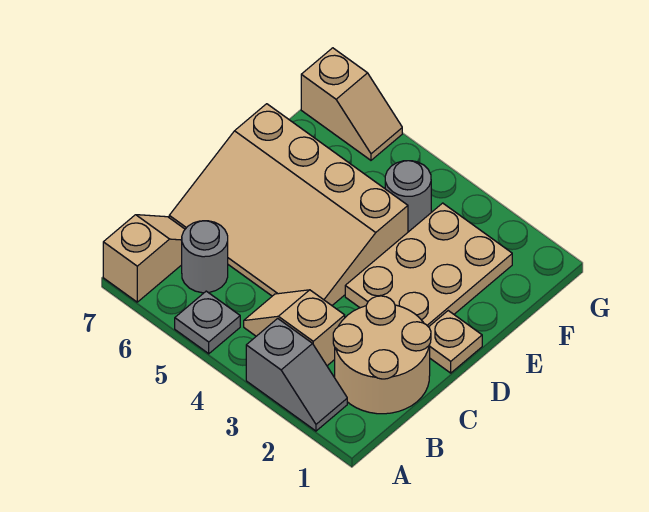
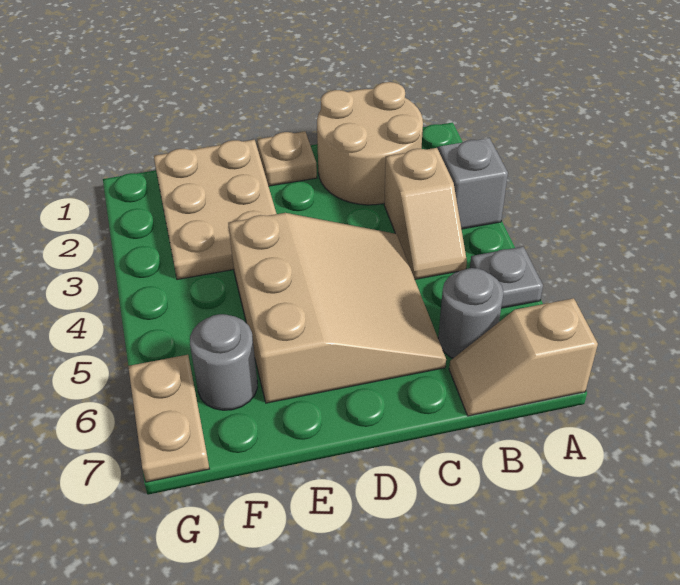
tan 3x4 slope [169,104,408,305] -> tan 3x3 slope [228,213,446,403]
tan 2x3 plate [345,203,512,327] -> tan 2x3 plate turned to [154,140,276,280]
grey 1x1 round brick [385,161,431,232] -> grey 1x1 round brick moved to [190,314,257,410]
tan 1x2 slope [301,48,402,160] -> tan 1x2 plate [128,355,209,482]

